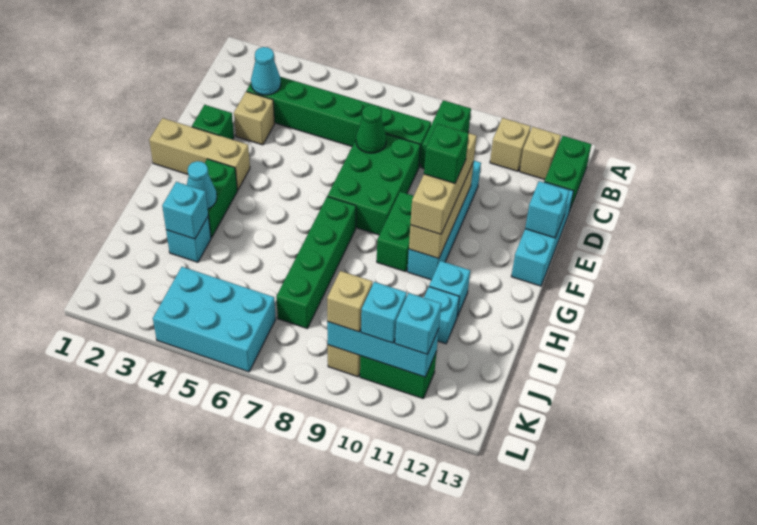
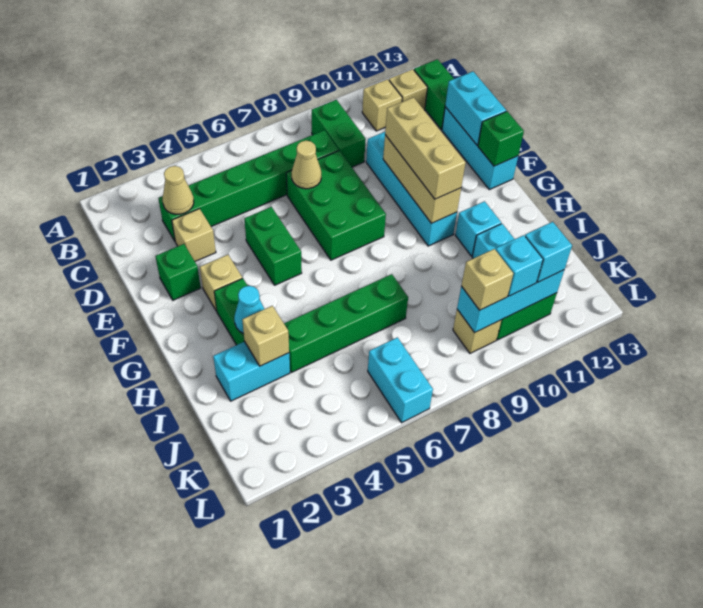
cyan 1x1 cone [251,47,281,95] -> tan 1x1 cone [163,166,194,214]
green 1x1 cone [356,105,386,153] -> tan 1x1 cone [292,141,321,189]
cyan 1x1 brick [525,181,569,238] -> cyan 1x2 brick [445,71,506,145]
tan 1x3 brick [149,118,250,190] -> tan 1x1 brick [199,255,242,311]
green 1x2 brick [377,192,414,272] -> green 1x2 brick moved to [244,207,302,285]
green 1x1 brick [424,124,469,183] -> green 1x1 brick moved to [478,111,524,166]
green 1x4 brick [276,196,356,328] -> green 1x4 brick turned to [284,274,408,372]
cyan 1x1 brick [166,217,211,262] -> cyan 1x2 brick [213,342,290,401]
cyan 1x1 brick [162,182,208,239] -> tan 1x1 brick [242,306,289,366]
cyan 2x3 brick [153,267,276,372] -> cyan 1x2 brick [368,337,433,423]

